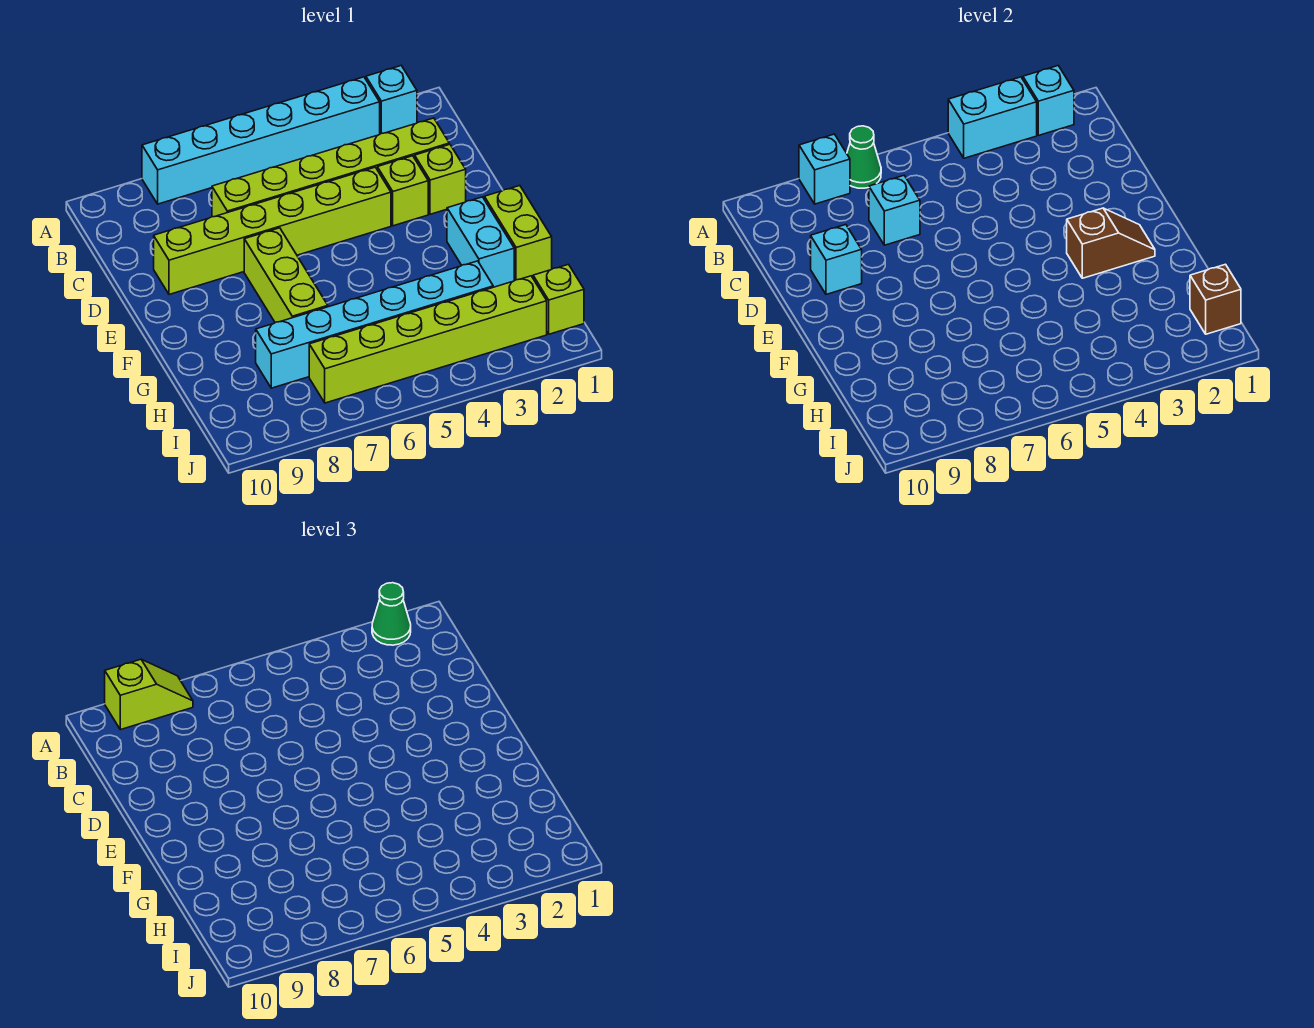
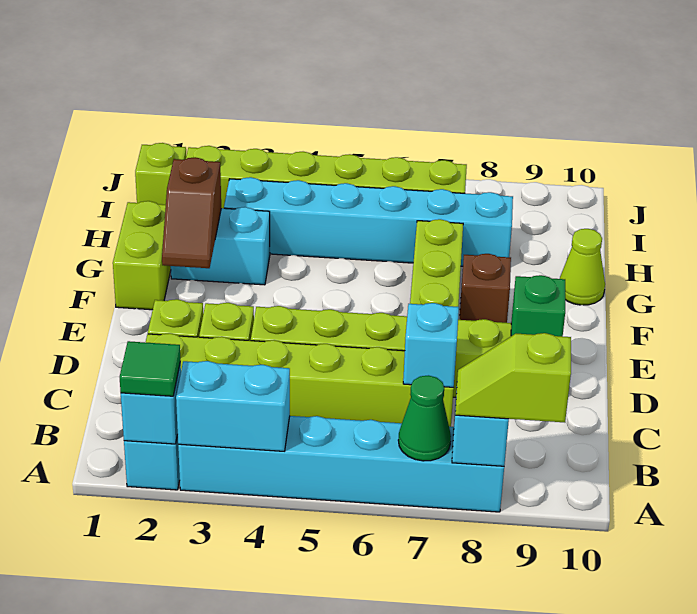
green 1x1 cone [372,583,411,645] -> green 1x1 tile [120,341,180,396]
cyan 1x1 brick [811,225,862,294] -> green 1x1 brick [511,275,565,336]
cyan 1x2 brick [447,197,514,287] -> cyan 1x2 brick turned to [171,207,270,285]
brown 1x2 slope [1067,208,1155,278] -> brown 1x2 slope turned to [162,157,221,268]
none -> lime 1x1 cone [560,229,605,305]
brown 1x1 brick [1190,264,1241,334] -> brown 1x1 brick moved to [460,254,511,323]

